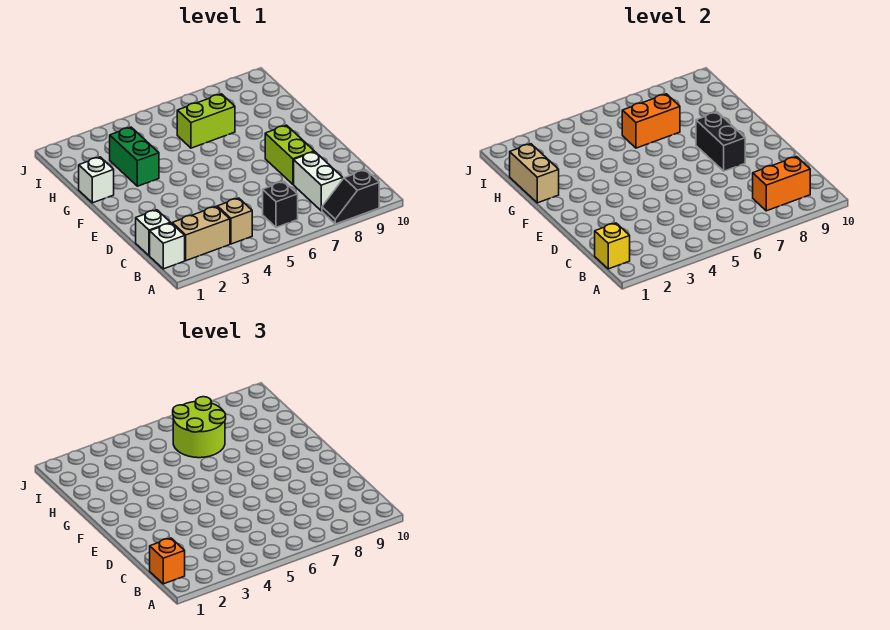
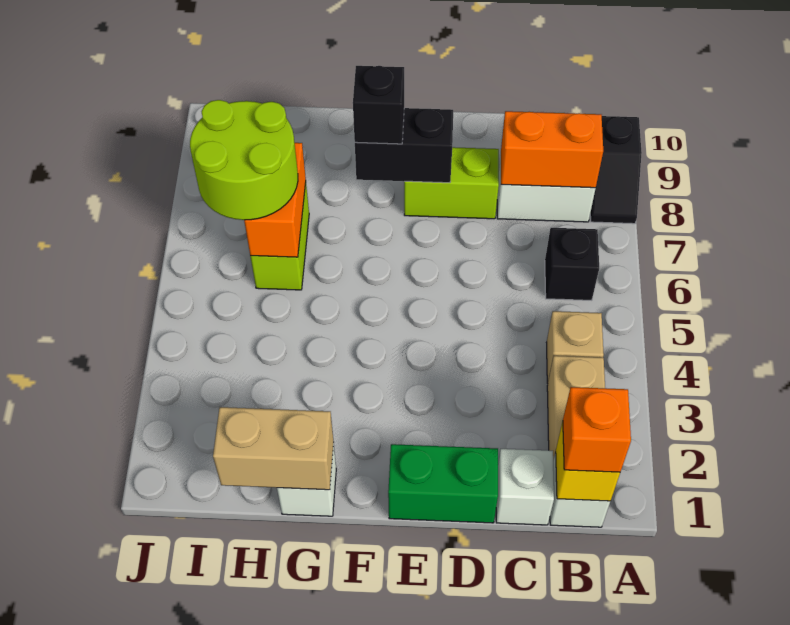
orange 1x2 brick [753,157,810,211] -> orange 1x2 brick turned to [501,111,603,188]
none -> black 1x1 brick [353,66,404,144]
green 1x2 brick [110,127,159,186] -> green 1x2 brick moved to [388,444,498,523]

